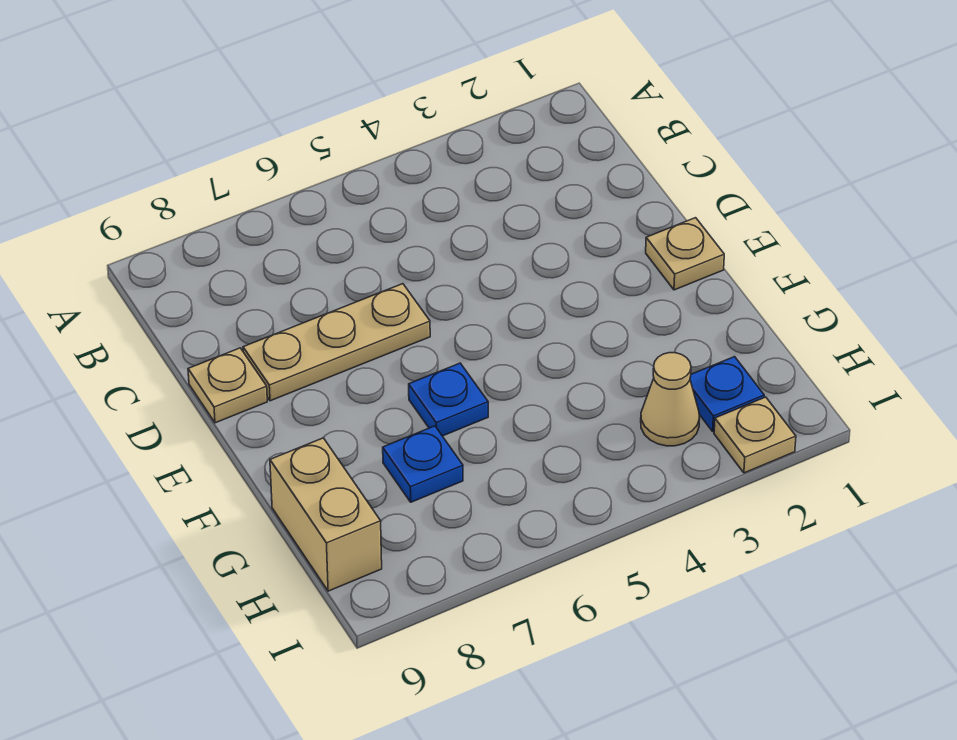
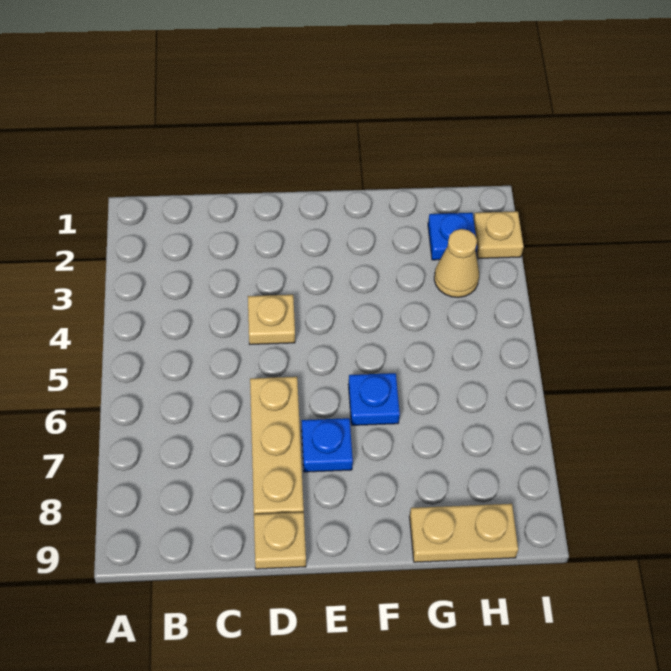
tan 1x1 plate [646,218,724,290] -> tan 1x1 plate moved to [248,295,295,344]
blue 1x1 plate [383,426,463,502] -> blue 1x1 plate moved to [302,418,353,472]
tan 1x2 brick [270,438,382,591] -> tan 1x2 plate [409,504,518,562]

